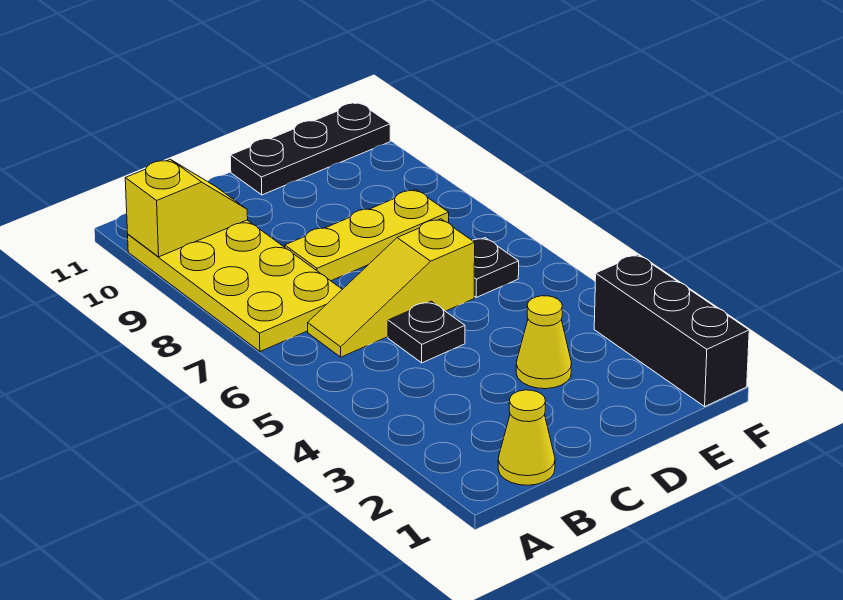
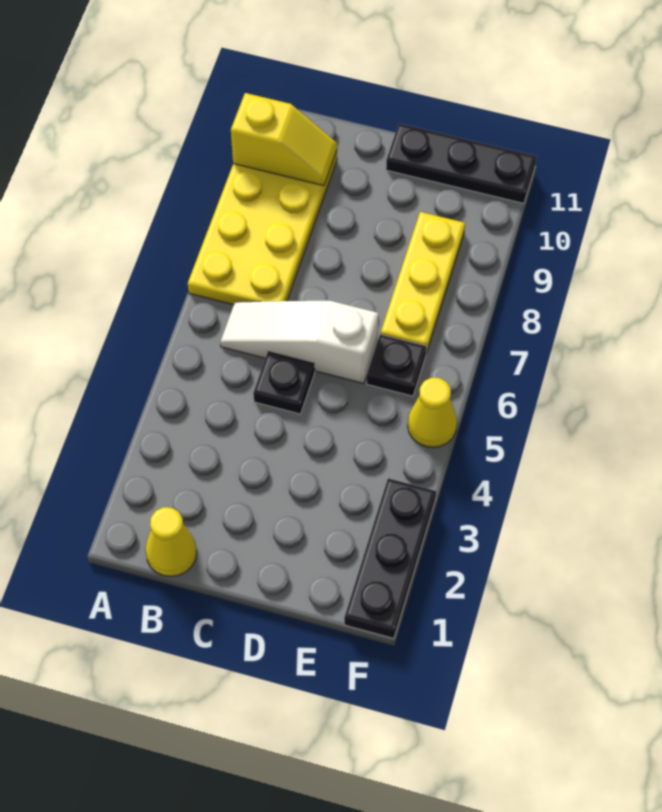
yellow 1x3 slope [308,219,475,357] -> white 1x3 slope [220,301,378,384]
yellow 1x3 plate [285,190,449,281] -> yellow 1x3 plate turned to [381,212,465,353]
yellow 1x1 cone [516,296,572,389] -> yellow 1x1 cone moved to [408,378,457,448]
black 1x3 brick [594,255,749,406] -> black 1x3 plate [344,478,436,638]

